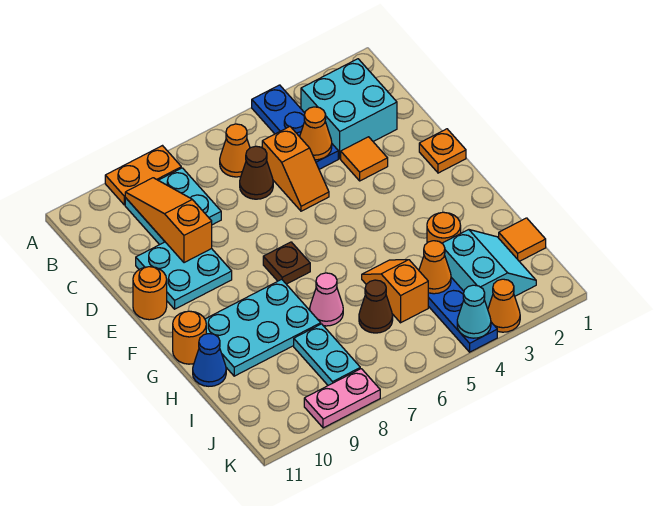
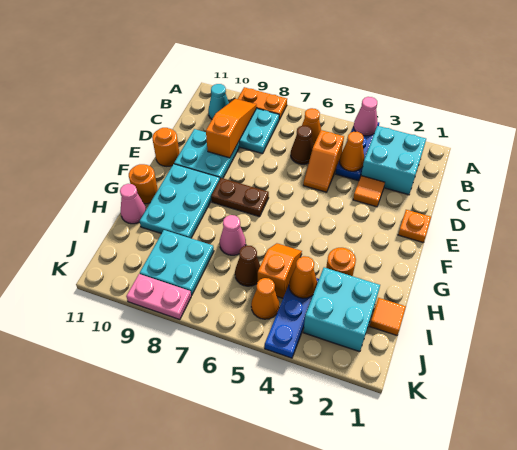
none -> pink 1x1 cone [354,97,378,136]
brown 1x1 plate [263,242,310,284] -> brown 1x2 plate [211,178,269,217]
cyan 2x3 plate [205,279,321,376] -> cyan 2x3 plate turned to [140,164,220,238]
blue 1x1 cone [193,334,226,386] -> pink 1x1 cone [120,184,146,224]
cyan 2x2 slope [442,230,536,309] -> cyan 2x2 brick [303,268,380,352]
cyan 1x2 plate [294,324,360,385] -> cyan 2x2 plate [140,230,214,296]
orange 1x1 cone [488,279,520,332] -> orange 1x1 cone moved to [251,278,279,319]
cyan 1x1 cone [457,285,491,338] -> cyan 1x1 cone moved to [208,84,229,119]

